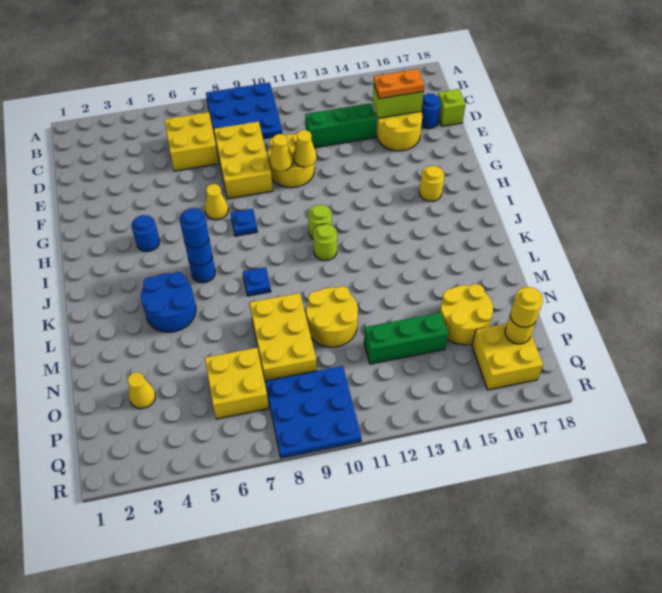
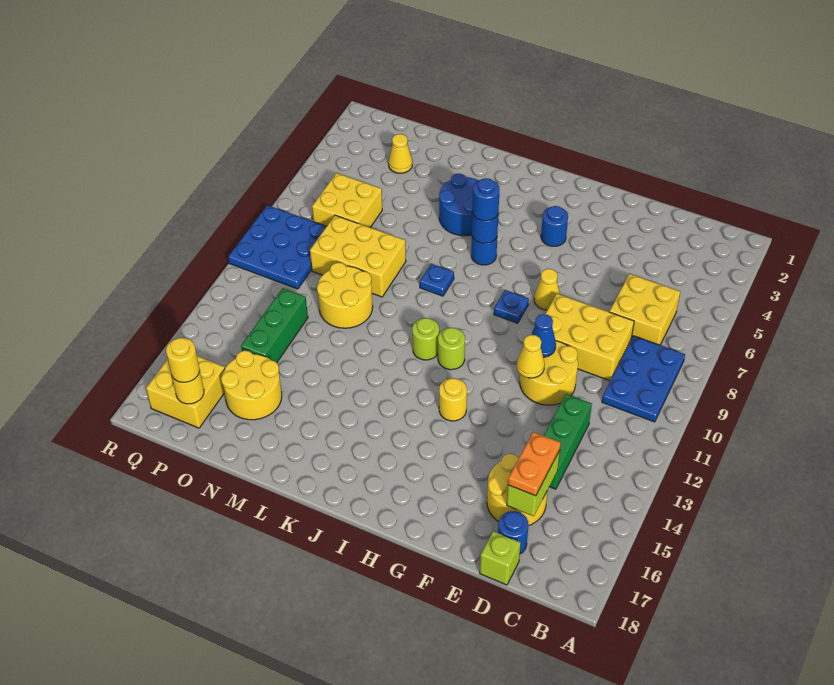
blue 3x3 plate [206,83,282,141] -> blue 2x3 plate [602,336,685,422]
yellow 1x1 cone [270,134,293,171] -> blue 1x1 cone [531,314,556,357]
yellow 1x1 round brick [419,166,444,201] -> yellow 1x1 round brick moved to [439,378,467,421]

